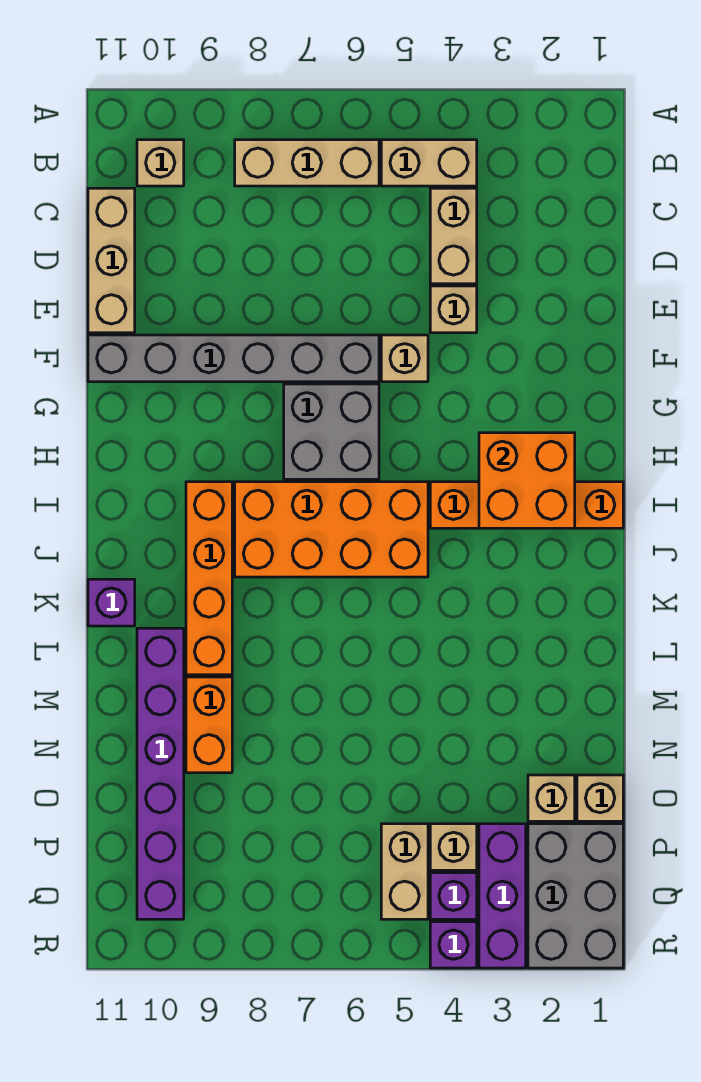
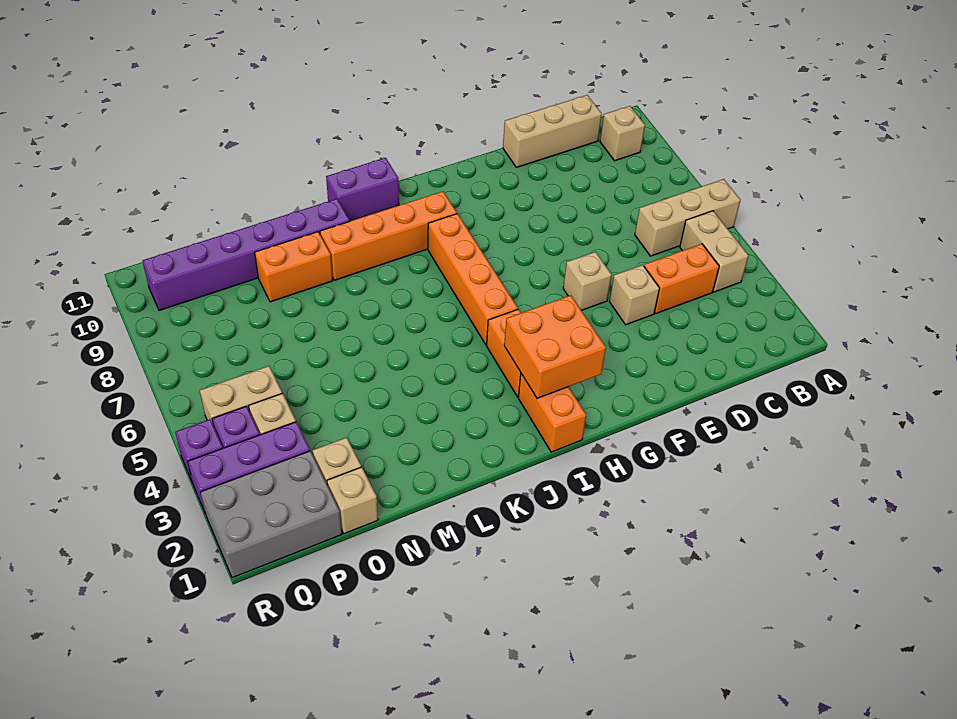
tan 1x3 brick [235,140,379,186] -> tan 1x3 brick turned to [635,179,740,256]
tan 1x2 brick [430,188,477,284] -> orange 1x2 brick [644,244,719,314]
grey 1x6 brick [88,335,379,382] -> none
grey 2x2 brick [284,384,379,479] -> none
orange 2x4 brick [235,482,428,577] -> orange 1x4 brick [428,214,518,345]
purple 1x1 brick [88,579,135,626] -> purple 1x2 brick [326,158,399,221]

